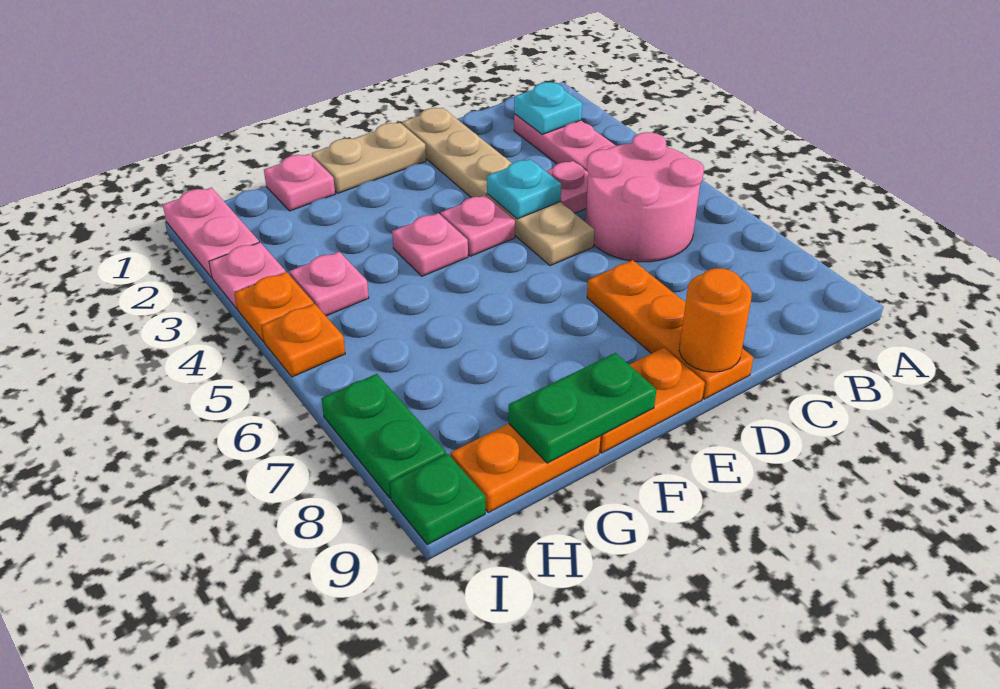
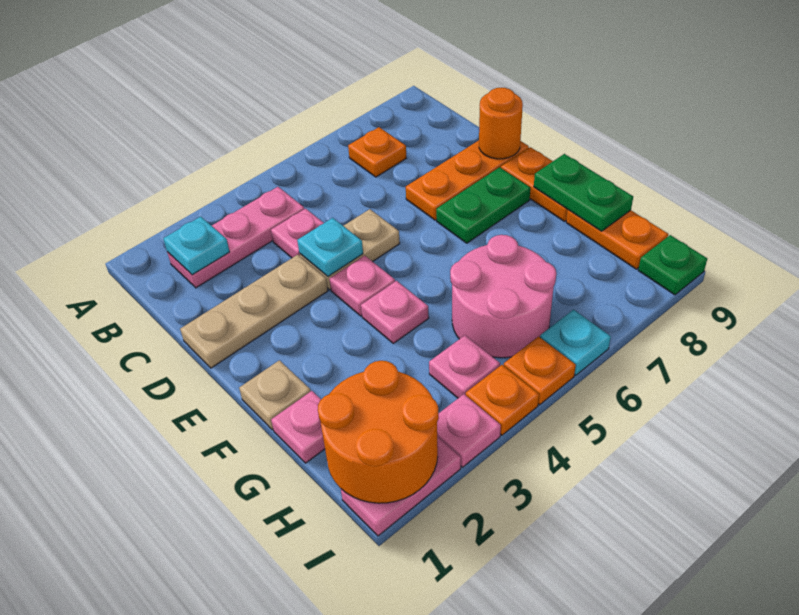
pink 2x2 round brick [585,132,704,262] -> pink 2x2 round brick moved to [450,235,556,358]
none -> orange 1x1 plate [348,127,406,177]
tan 1x2 plate [312,123,426,194] -> tan 1x1 plate [239,360,311,430]
none -> orange 2x2 round brick [318,361,439,503]
none -> cyan 1x1 plate [540,310,611,375]
green 1x2 plate [321,374,446,498] -> green 1x2 plate moved to [436,167,530,243]

